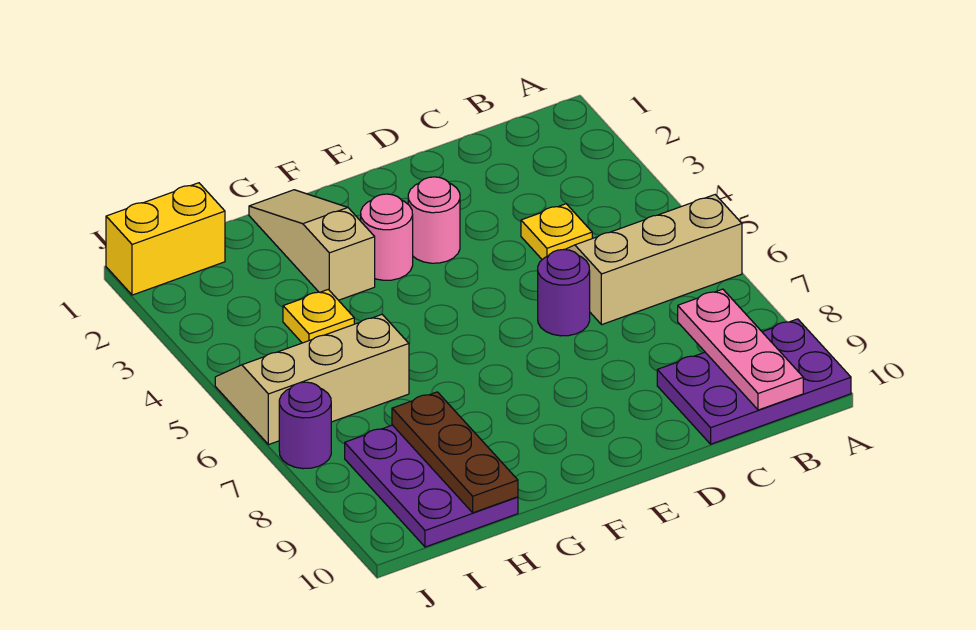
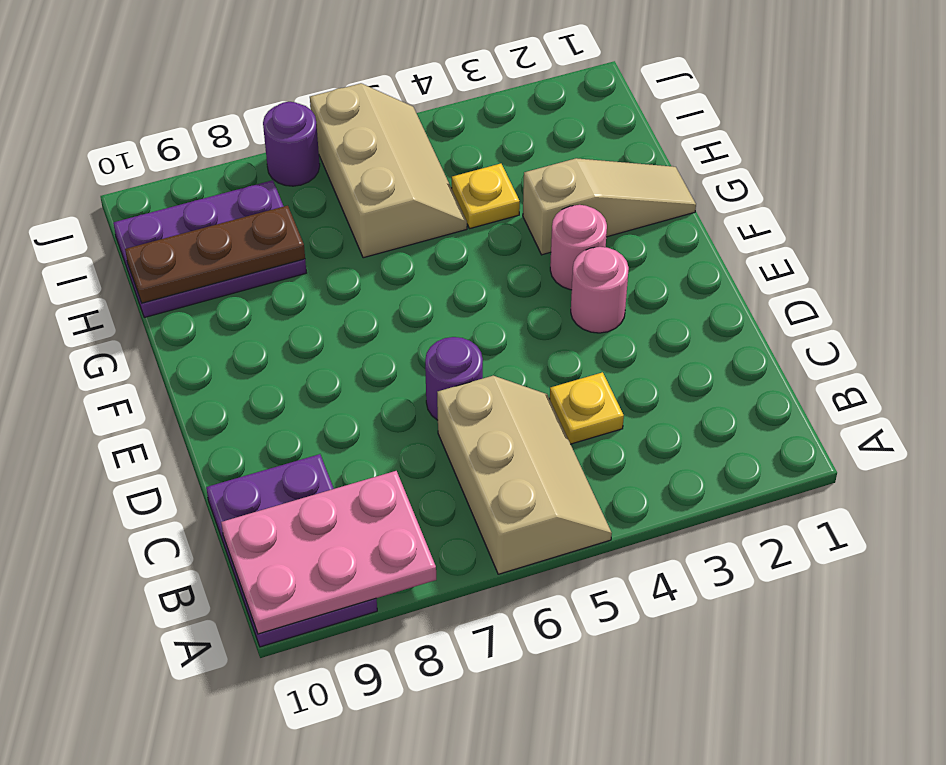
pink 1x3 plate [678,289,803,410] -> pink 2x3 plate [221,471,436,634]
yellow 1x2 brick [106,183,225,295] -> none

